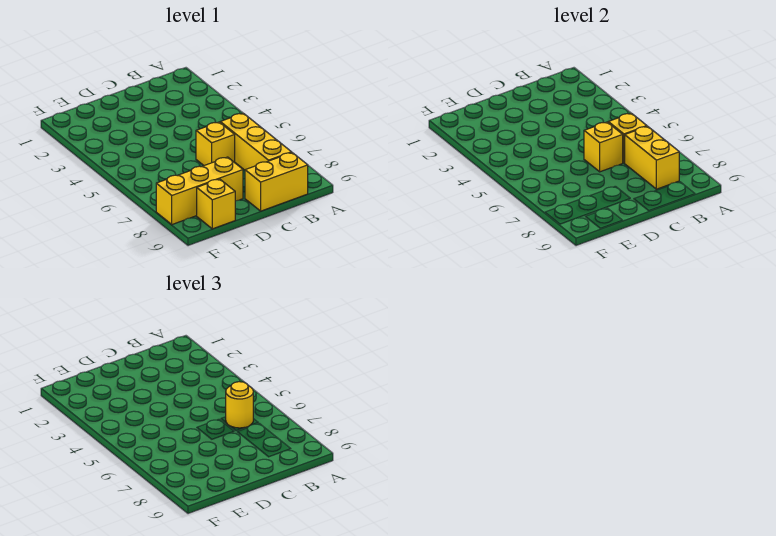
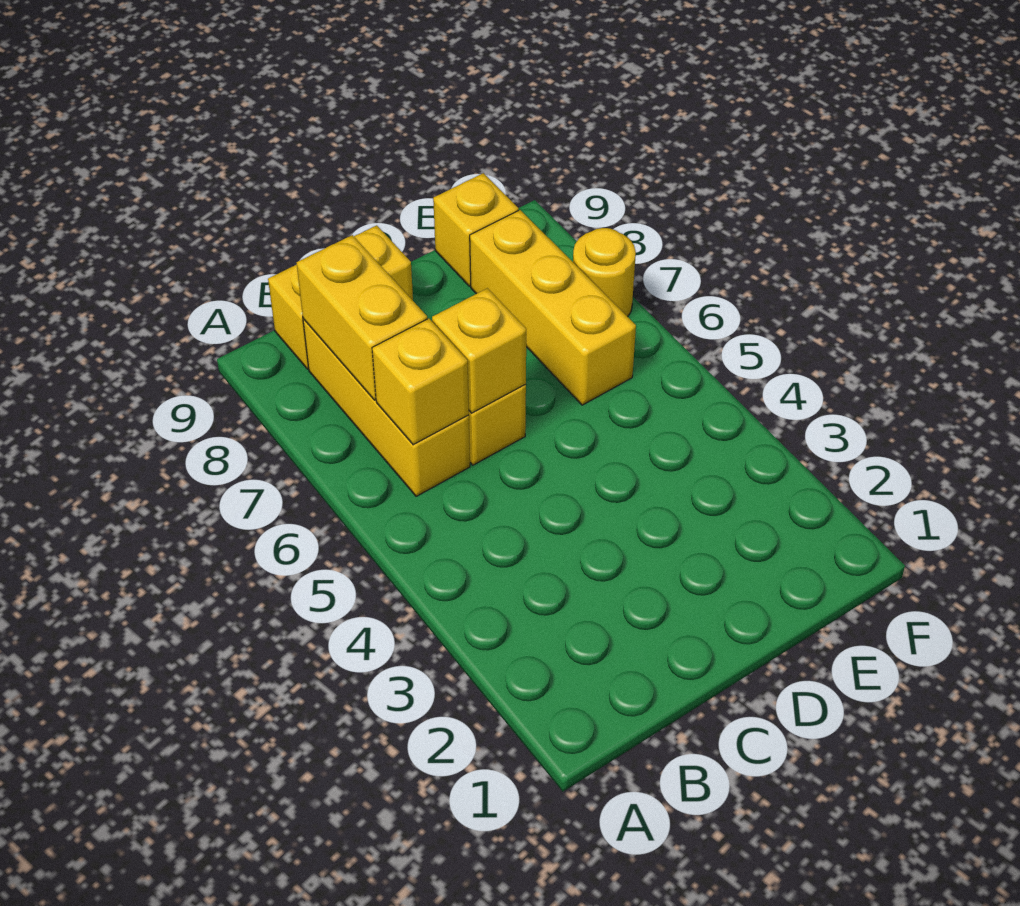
yellow 1x1 round brick [226,382,253,428] -> yellow 1x1 round brick moved to [573,228,636,317]
yellow 1x3 brick [156,157,243,224] -> yellow 1x3 brick turned to [470,210,636,405]

